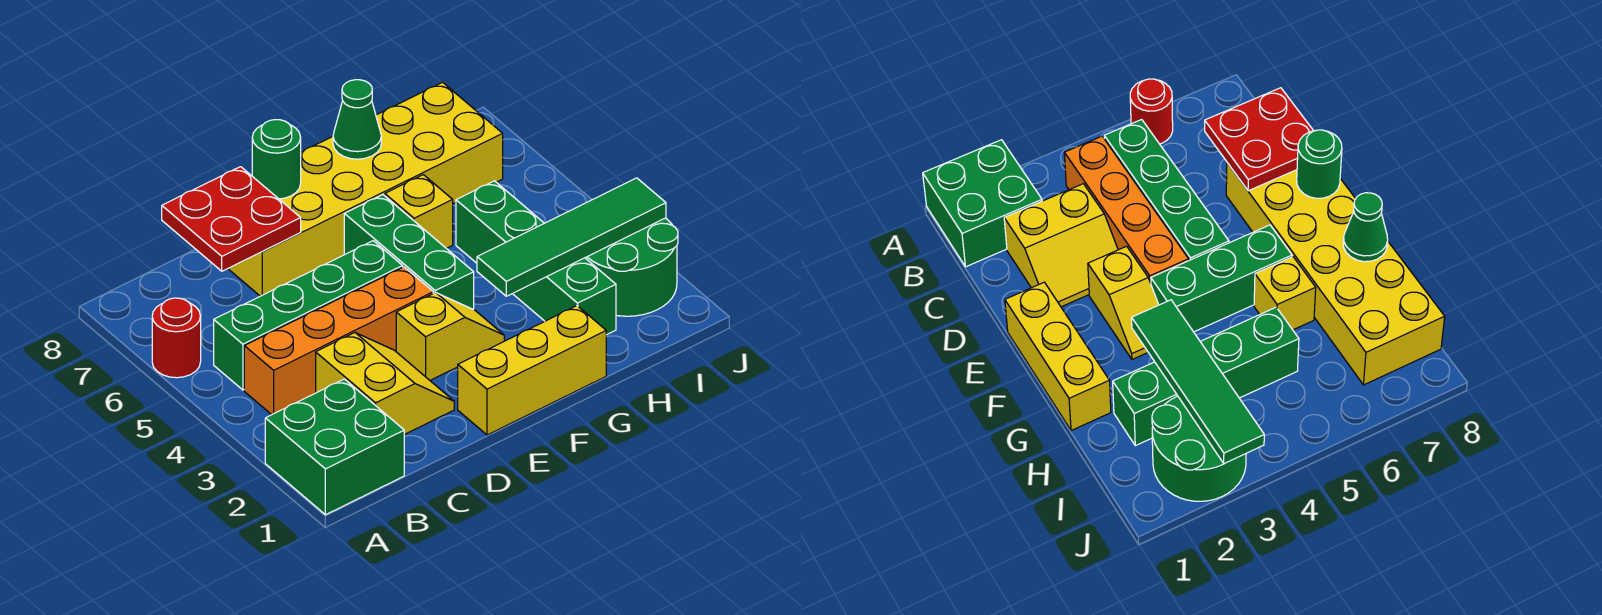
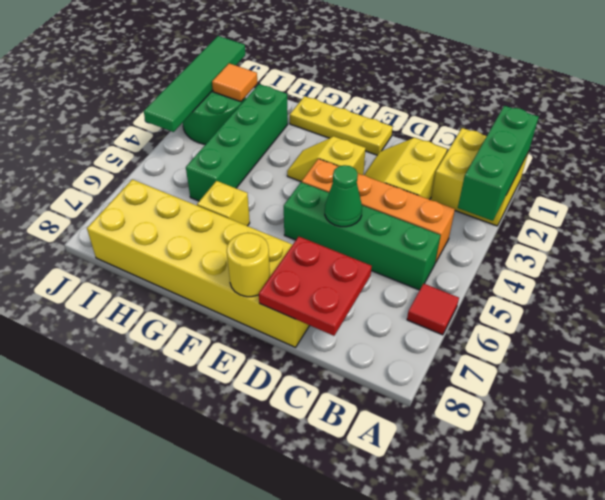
green 2x2 brick [265,379,404,515] -> yellow 2x2 brick [431,128,528,226]
red 1x1 round brick [152,298,201,378] -> red 1x1 tile [407,284,459,335]
yellow 1x3 brick [458,306,606,435] -> yellow 1x3 plate [290,96,393,155]
green 1x1 round brick [252,120,301,199] -> yellow 1x1 round brick [227,233,270,297]
green 1x3 brick [344,195,474,310] -> green 1x3 brick moved to [458,106,539,221]
green 1x4 tile [477,178,666,296] -> green 1x4 tile turned to [144,36,245,132]
green 1x1 cone [333,80,381,159] -> green 1x1 cone moved to [325,165,362,227]
none -> orange 1x1 tile [212,63,257,102]

